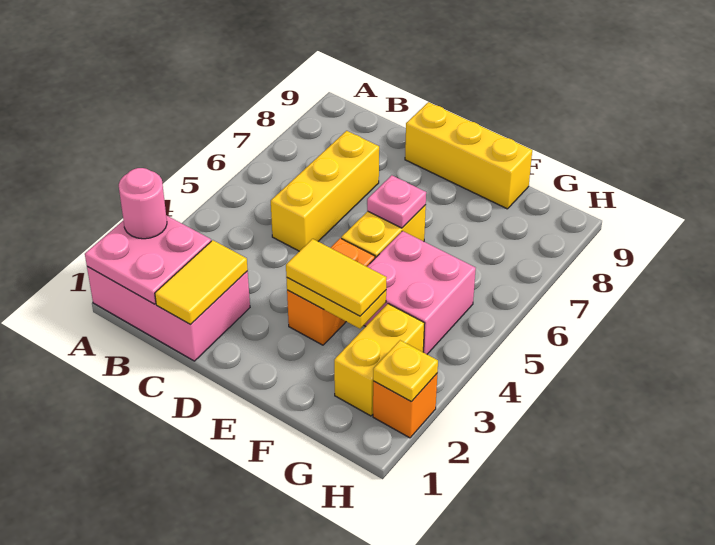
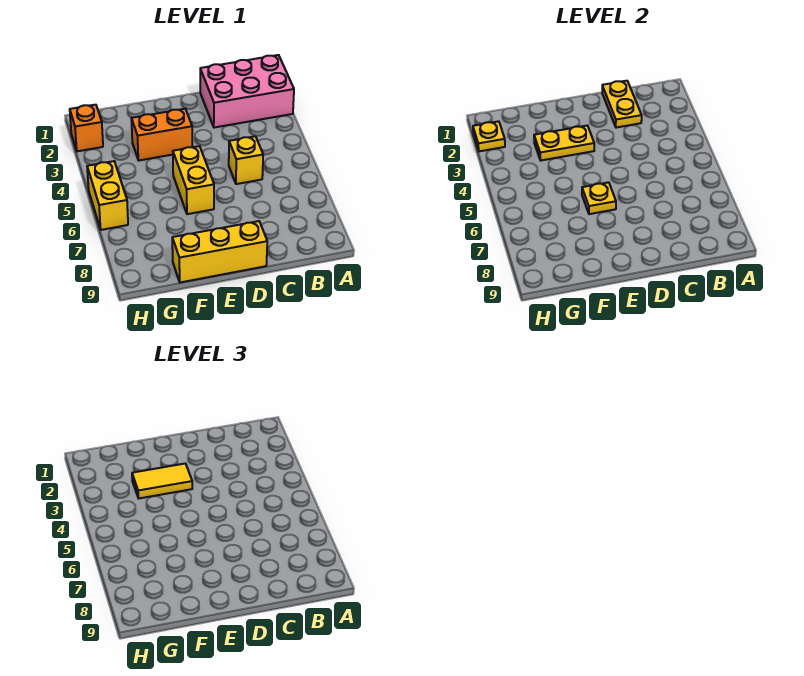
pink 2x2 plate [85,216,211,304] -> none
pink 1x1 round brick [119,168,167,239] -> none
yellow 1x2 tile [155,240,248,325] -> yellow 1x2 plate [602,81,642,128]
yellow 1x3 brick [271,131,379,251] -> yellow 1x1 brick [229,136,263,184]
orange 1x2 brick [287,238,375,345] -> orange 1x2 brick turned to [131,109,192,160]
pink 1x1 plate [367,175,426,228] -> yellow 1x1 plate [582,182,616,214]
pink 2x2 brick [364,231,476,354] -> none
yellow 1x2 brick [334,304,425,416] -> yellow 1x2 brick moved to [87,161,128,230]

